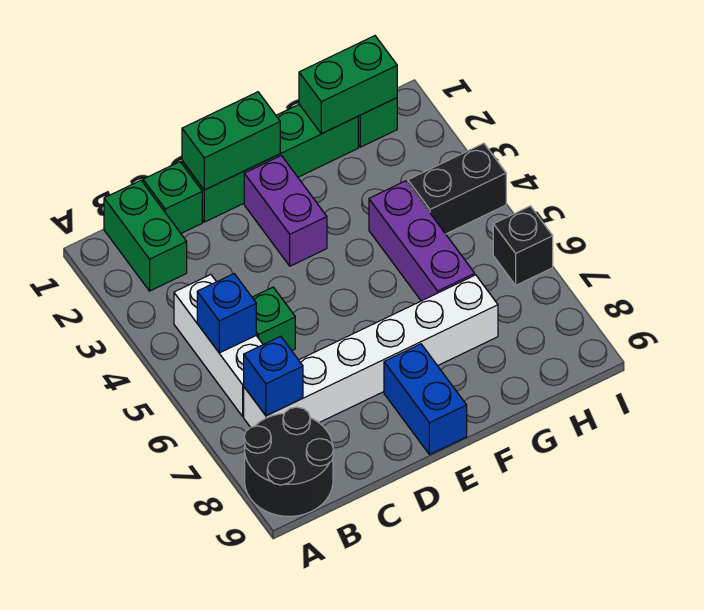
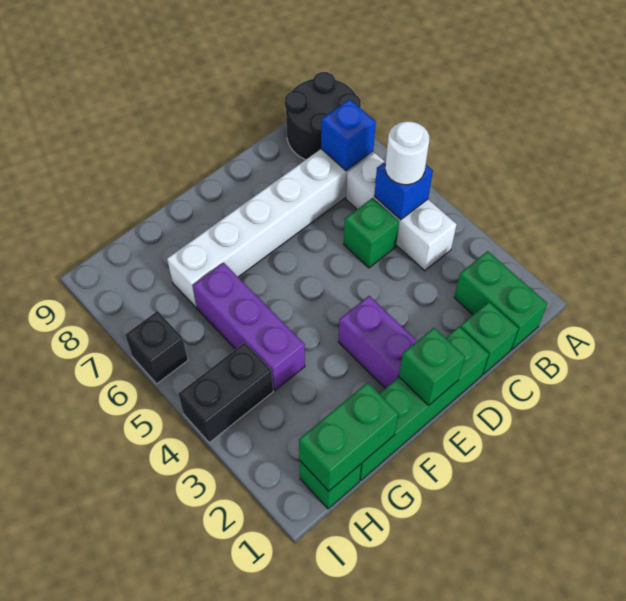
none -> white 1x1 round brick [385,121,429,185]
green 1x2 brick [182,92,280,190] -> green 1x1 brick [399,328,465,405]
blue 1x2 brick [384,344,467,455] -> none

